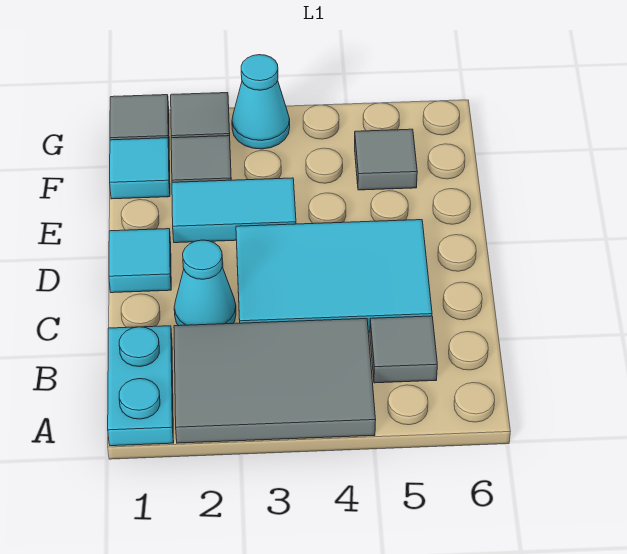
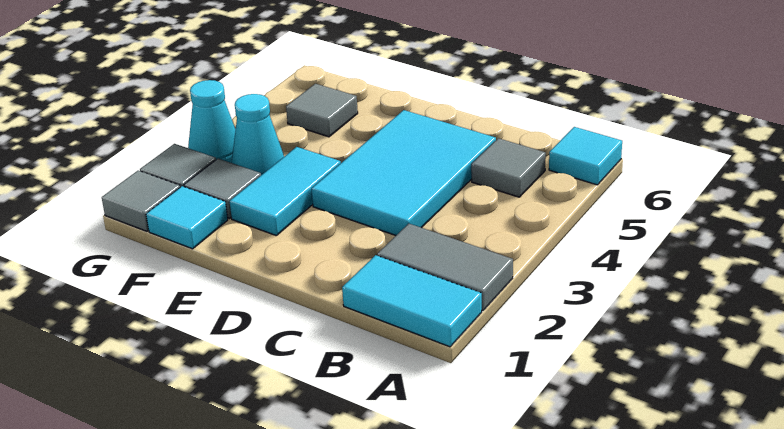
cyan 1x2 plate [108,326,174,446] -> cyan 1x2 tile [342,255,482,347]
grey 2x3 tile [174,319,376,443] -> grey 1x2 tile [377,224,513,311]
cyan 1x1 cone [174,240,236,326] -> cyan 1x1 cone moved to [232,94,284,175]
cyan 1x1 tile [109,229,171,293] -> cyan 1x1 tile moved to [549,127,622,185]

